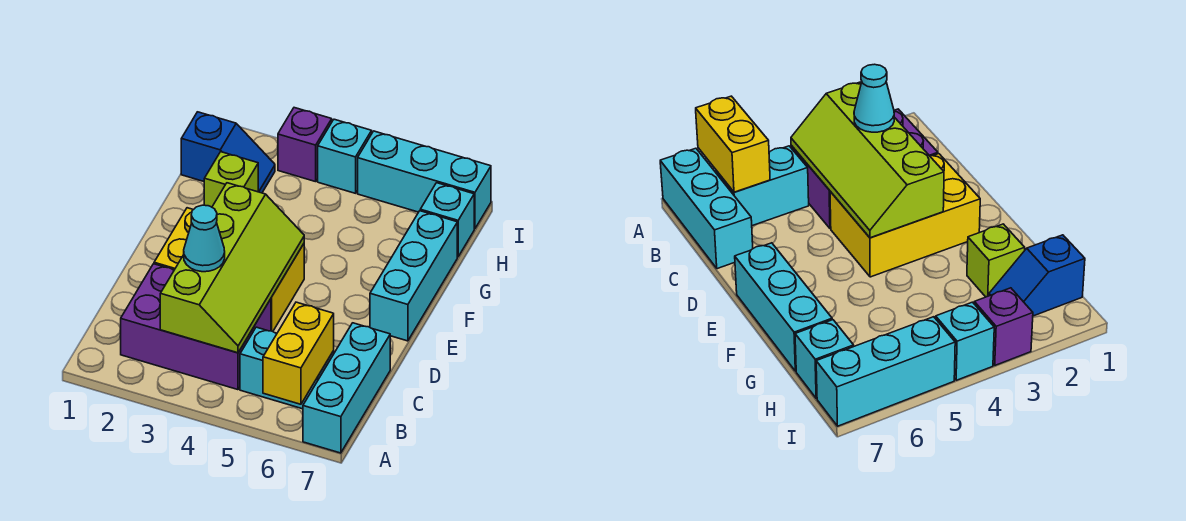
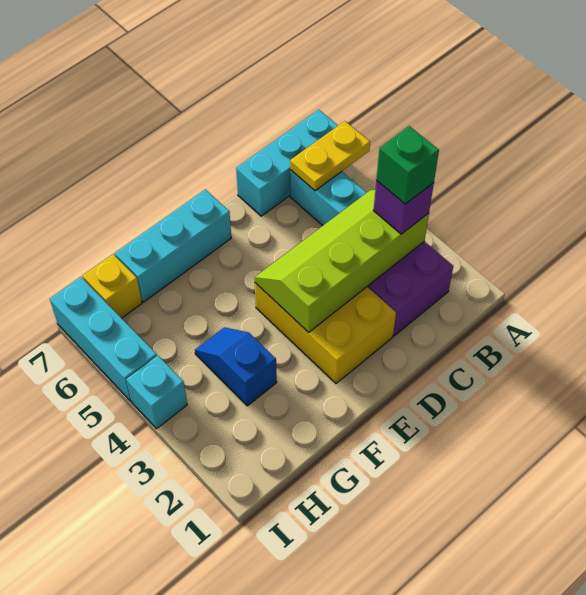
yellow 1x2 brick [263,302,334,404] -> yellow 1x2 plate [290,121,370,191]
none -> green 1x1 brick [376,126,439,204]
cyan 1x1 cone [184,205,225,272] -> none
lime 1x1 brick [204,152,258,207] -> none
blue 1x2 slope [181,112,275,193] -> blue 1x2 slope moved to [195,327,277,406]
cyan 1x1 brick [420,183,474,257] -> yellow 1x1 brick [83,254,142,318]
purple 1x1 brick [278,108,332,182] -> purple 1x1 brick moved to [374,181,434,234]

